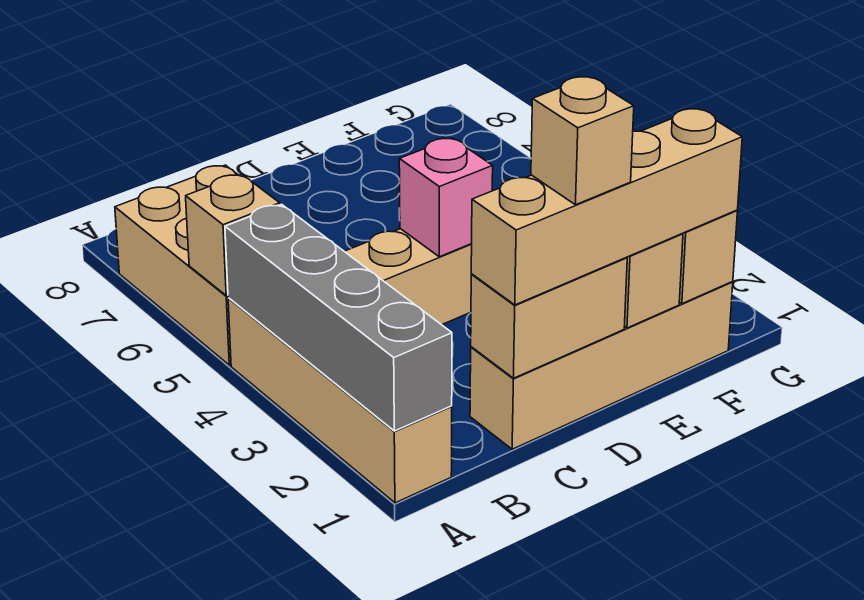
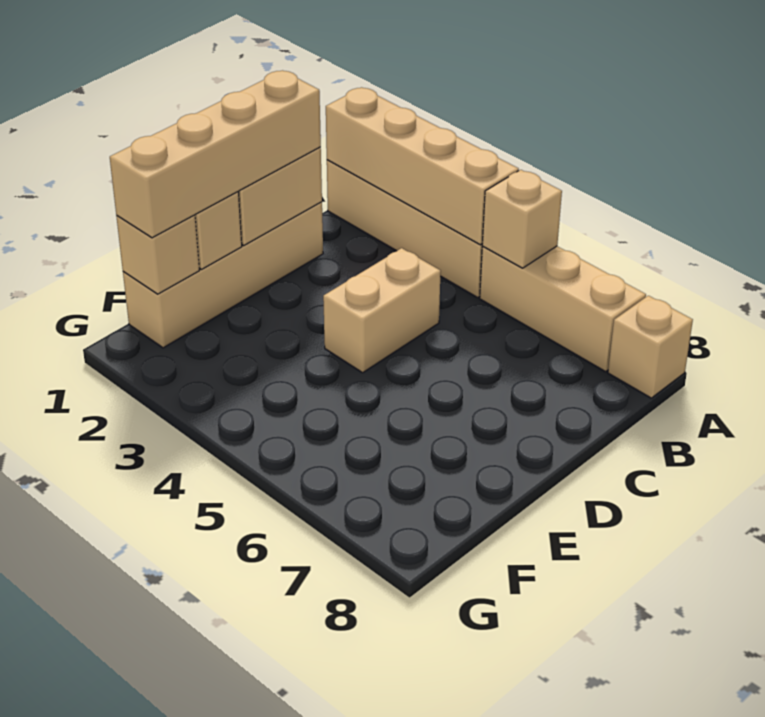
grey 1x4 brick [225,204,452,431] -> tan 1x4 brick [326,87,519,245]
tan 2x3 brick [115,165,238,365] -> tan 1x3 brick [480,246,646,372]
tan 1x1 brick [531,77,634,205] -> tan 1x1 brick moved to [608,296,693,398]
pink 1x1 brick [399,138,493,257] -> none

